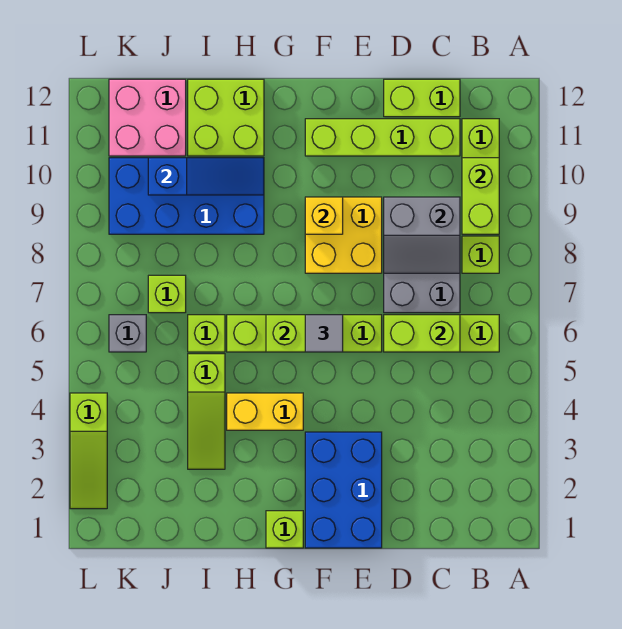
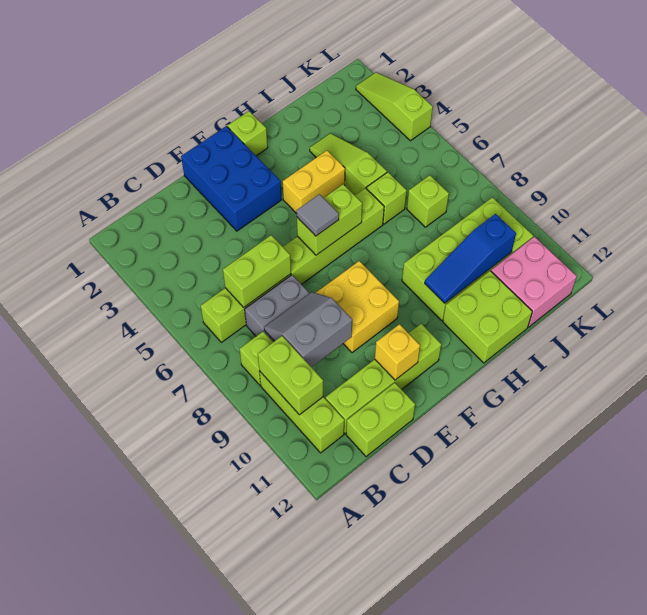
yellow 1x1 brick [305,197,343,234] -> yellow 1x1 brick moved to [375,324,420,380]
blue 2x4 brick [109,158,264,234] -> lime 2x4 brick [402,197,533,320]
grey 1x1 brick [109,315,146,352] -> none

